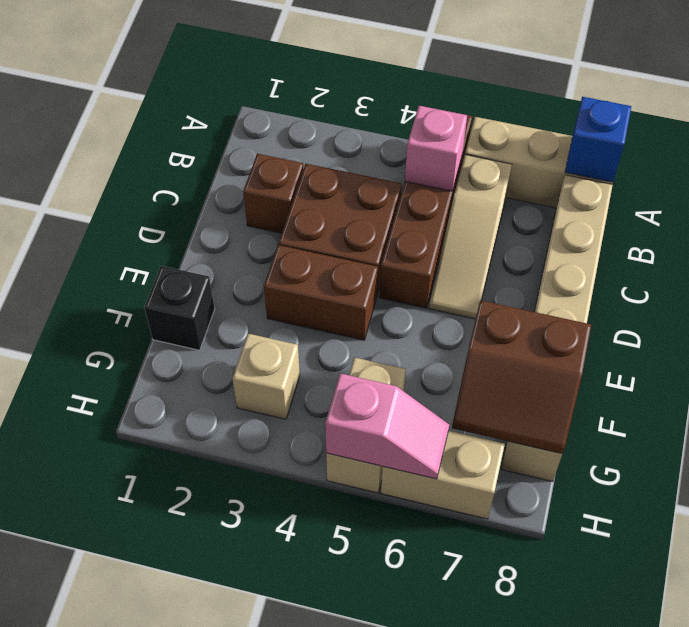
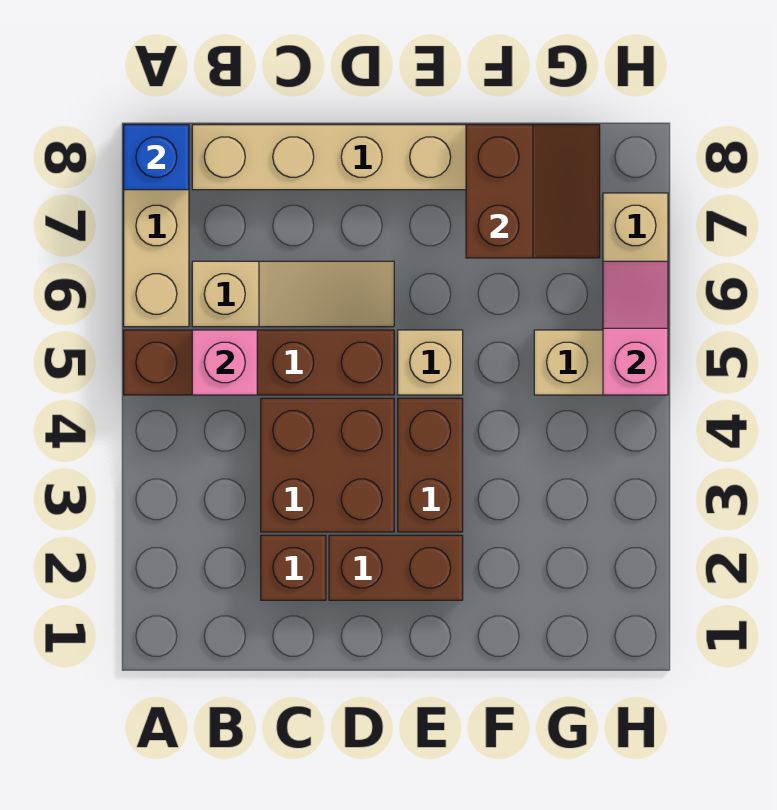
none -> brown 1x2 brick [329,535,463,600]
black 1x1 brick [144,266,215,350] -> none
tan 1x1 brick [232,333,300,419] -> tan 1x1 brick moved to [398,330,463,395]

